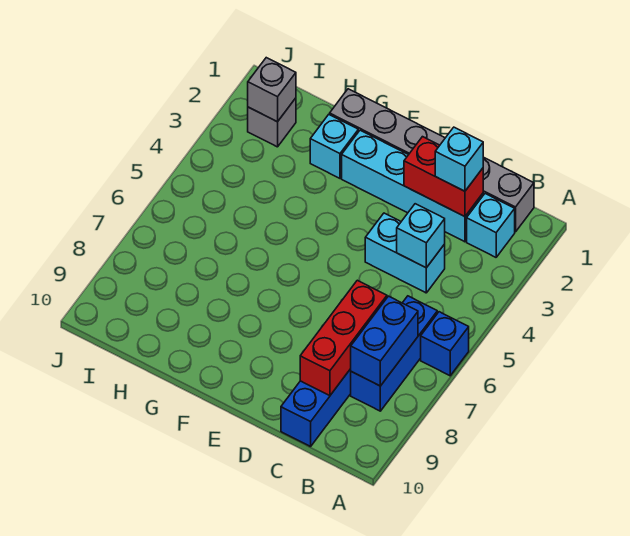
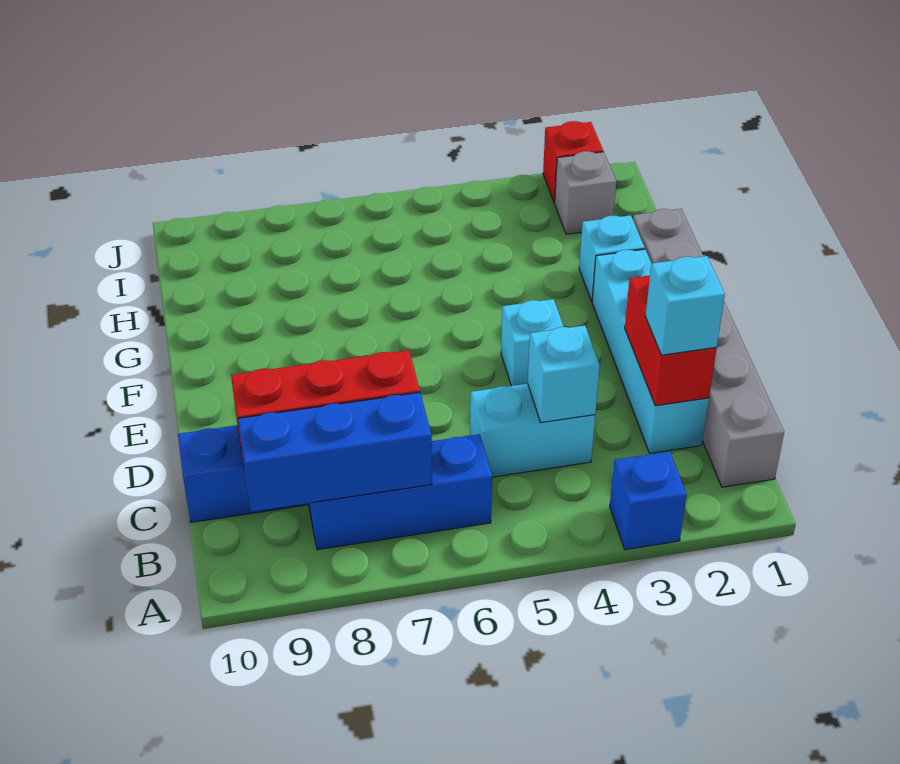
blue 1x1 brick [421,312,469,376] -> blue 1x1 brick moved to [610,452,687,550]
cyan 1x1 brick [467,194,515,257] -> cyan 1x1 brick moved to [501,299,564,386]
blue 1x2 brick [351,296,418,386] -> blue 1x3 brick [238,392,432,512]
cyan 1x2 brick [365,213,445,293] -> cyan 1x2 brick turned to [470,384,595,477]
grey 1x1 brick [248,58,296,122] -> none
none -> red 1x1 brick [543,121,603,203]

